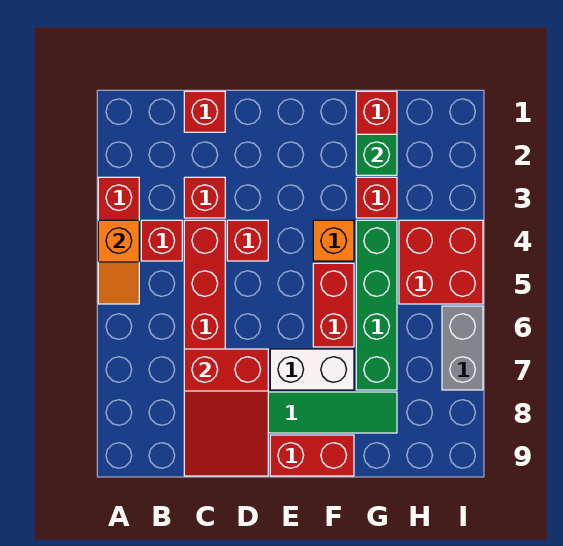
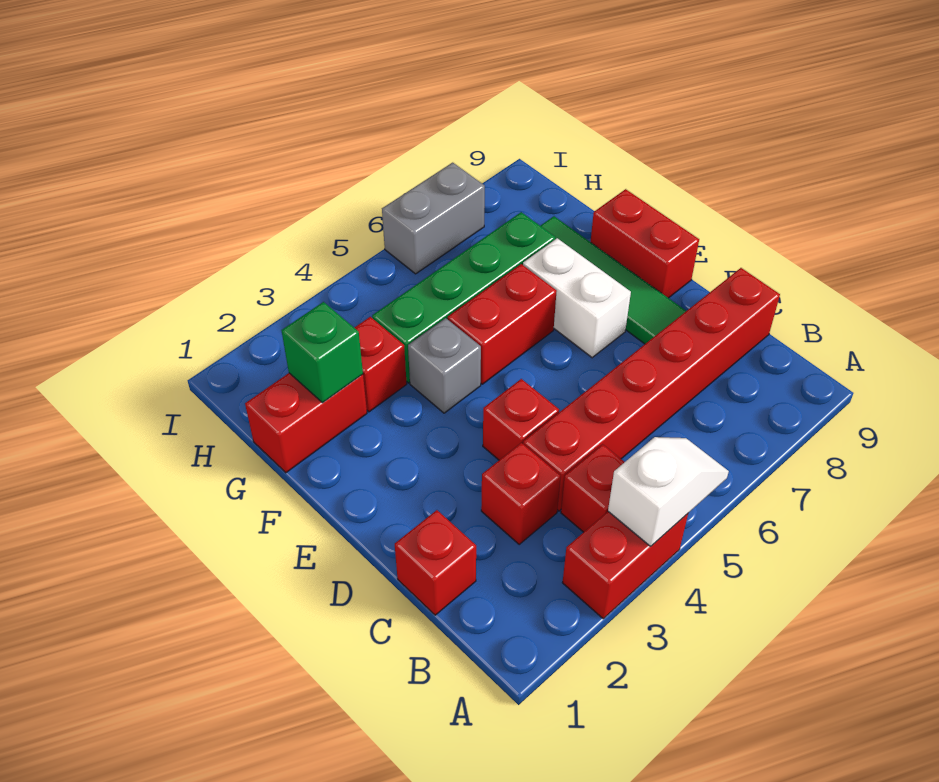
orange 1x2 slope [98,220,139,304] -> white 1x2 slope [608,437,729,546]
red 2x3 slope [184,349,268,476] -> none
orange 1x1 brick [313,220,354,261] -> grey 1x1 brick [408,318,481,413]
red 2x2 brick [399,220,483,304] -> none

